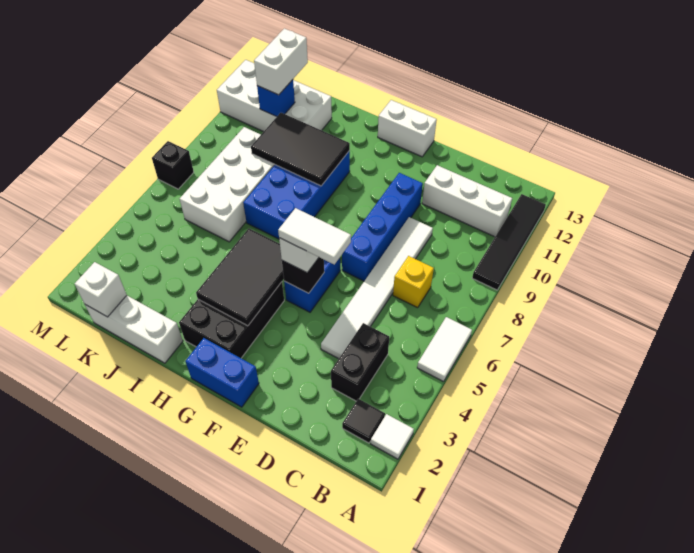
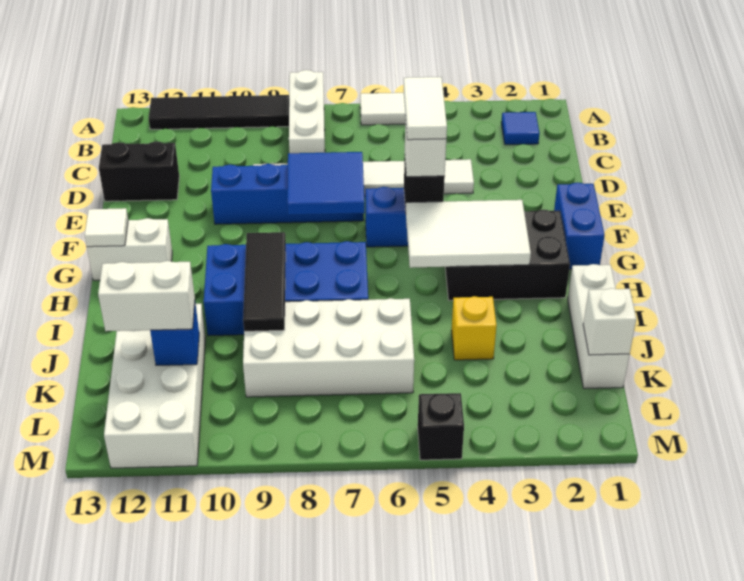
white 1x1 tile [371,414,414,459] -> white 1x1 tile moved to [85,208,128,247]
black 1x1 tile [342,399,385,443] -> blue 1x1 tile [501,112,540,145]
white 1x3 brick [422,165,512,237] -> white 1x3 brick moved to [289,70,325,153]
black 1x2 brick [331,323,389,401] -> black 1x2 brick moved to [99,142,179,201]
yellow 1x1 brick [393,256,434,308] -> yellow 1x1 brick moved to [451,296,497,360]
none -> blue 2x2 tile [287,152,365,215]
white 1x2 brick [378,100,437,157] -> white 1x2 brick turned to [87,218,172,280]
black 2x3 tile [196,228,284,326] -> white 2x3 tile [406,200,531,268]
black 2x3 tile [251,113,350,186] -> black 1x3 tile [243,232,286,331]
black 1x1 brick [152,141,194,189] -> black 1x1 brick moved to [418,393,464,460]

